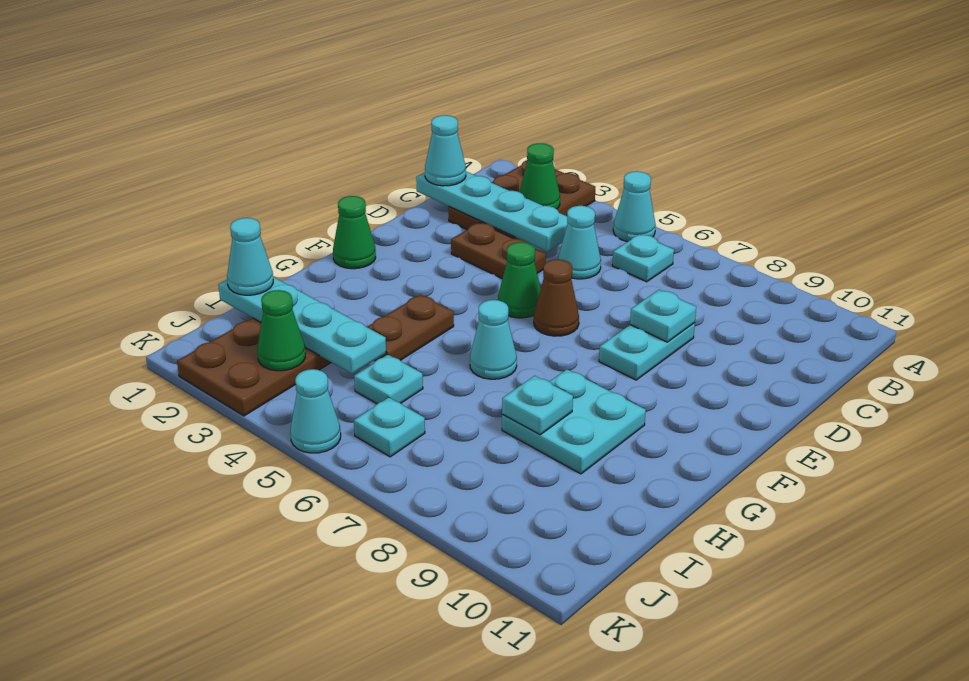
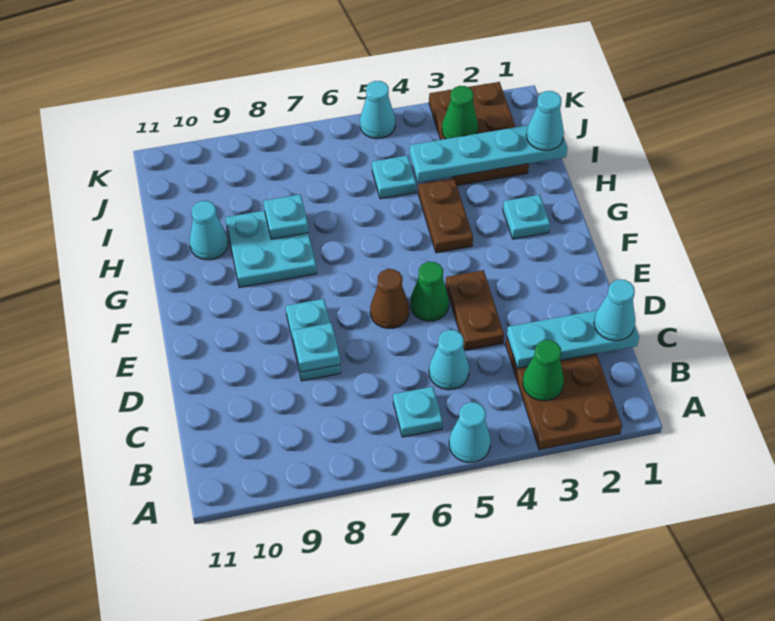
cyan 1x4 plate [416,172,568,252] -> cyan 1x3 plate [507,310,639,368]
brown 1x2 plate [451,223,546,279] -> brown 1x2 plate turned to [446,270,504,351]
green 1x1 cone [333,196,376,269] -> none
cyan 1x1 cone [470,300,517,379] -> cyan 1x1 cone moved to [190,201,228,260]
cyan 1x1 plate [354,397,425,457] -> cyan 1x1 plate moved to [503,195,550,239]

